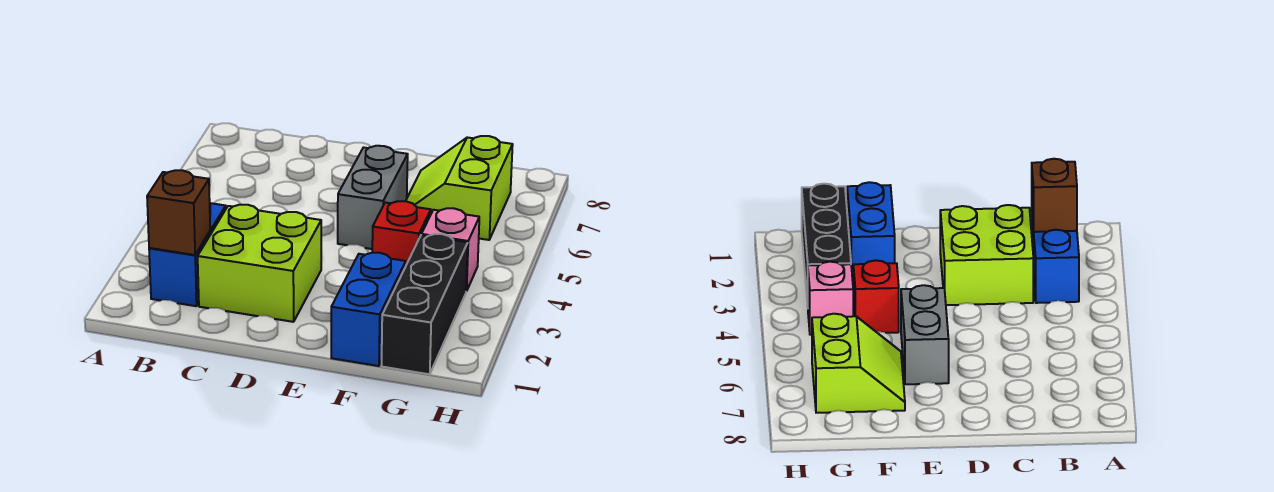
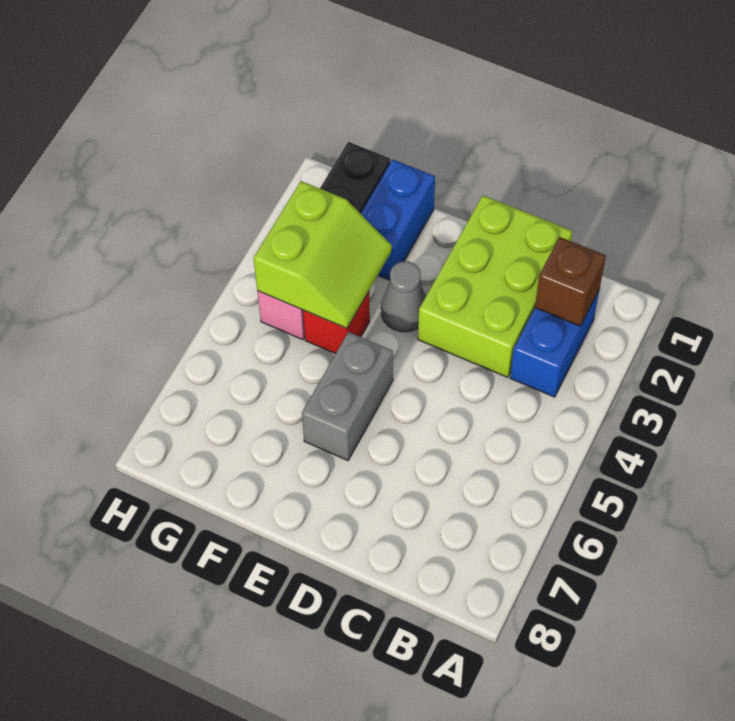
lime 2x2 brick [198,205,321,322] -> lime 2x3 brick [418,195,572,377]
none -> grey 1x1 cone [381,261,426,332]
lime 2x2 slope [406,136,513,240] -> lime 2x2 slope moved to [254,181,392,328]

